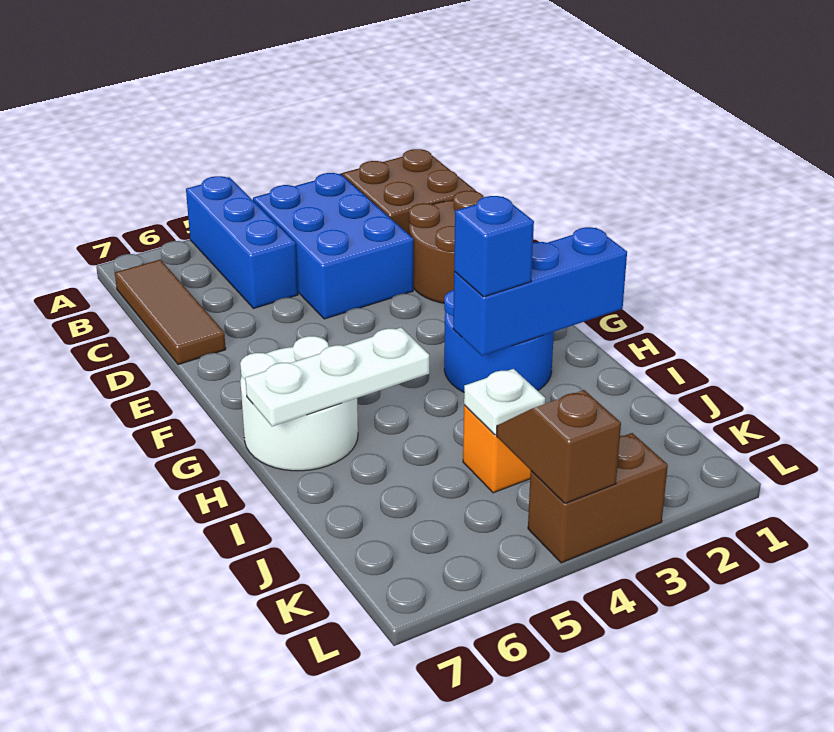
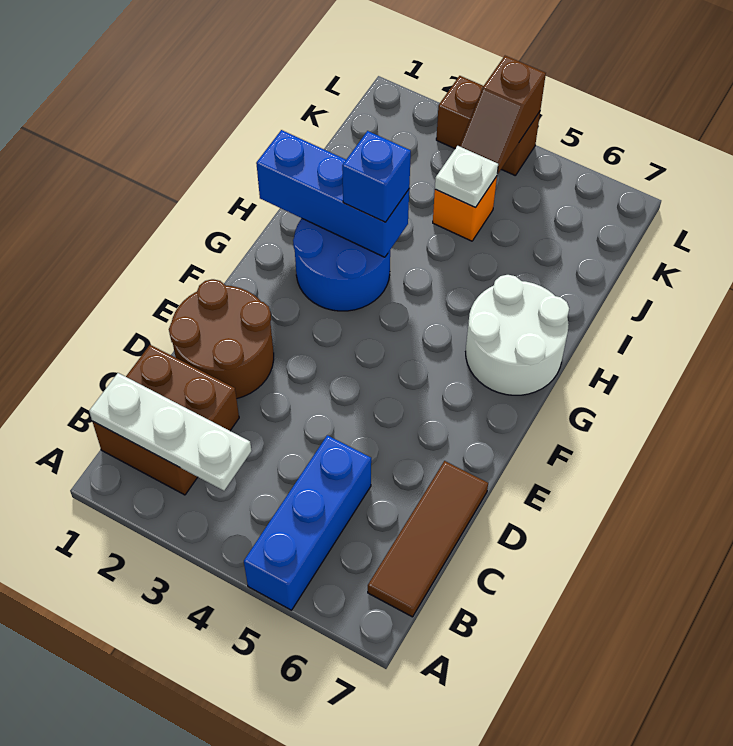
blue 2x3 brick [253,173,413,319] -> none
white 1x3 plate [245,328,429,426] -> white 1x3 plate moved to [89,373,252,491]

